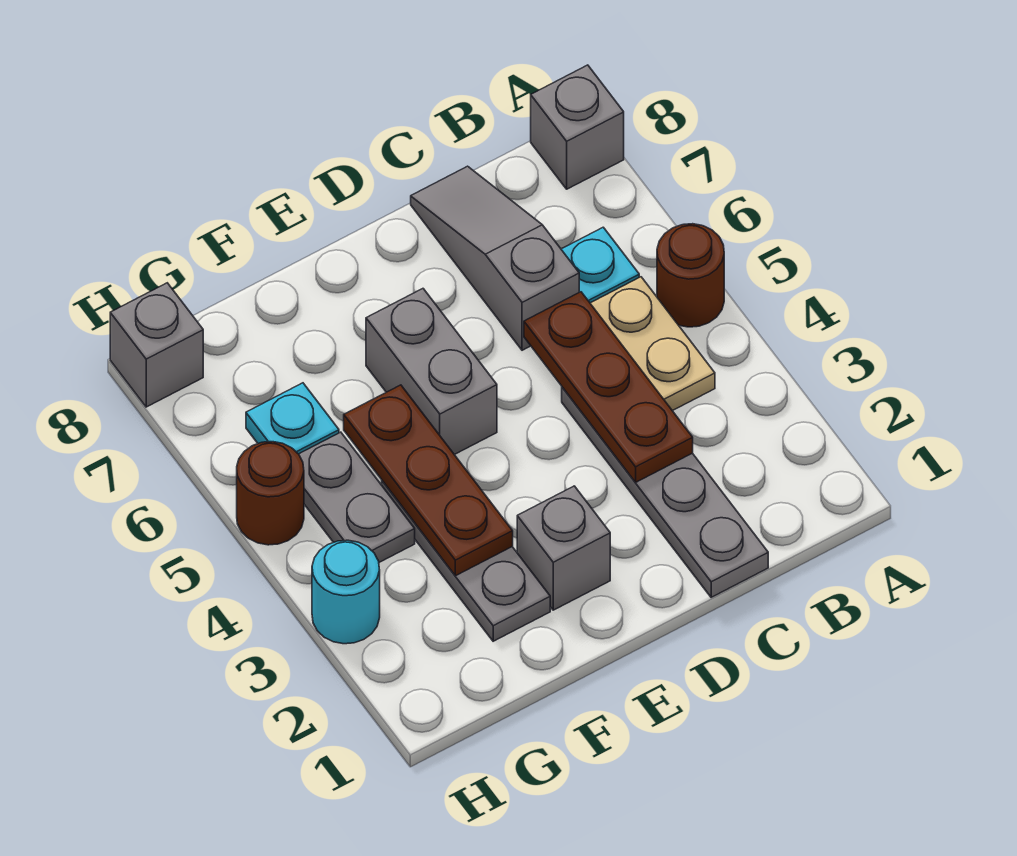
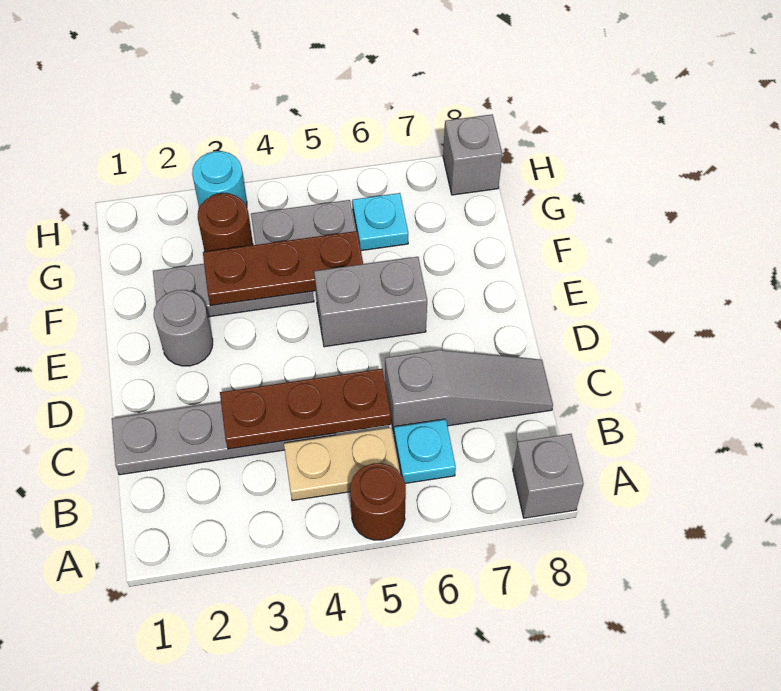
grey 1x1 brick [517,486,610,610] -> grey 1x1 round brick [154,290,213,366]
brown 1x1 round brick [237,442,304,545] -> brown 1x1 round brick moved to [198,193,253,252]

